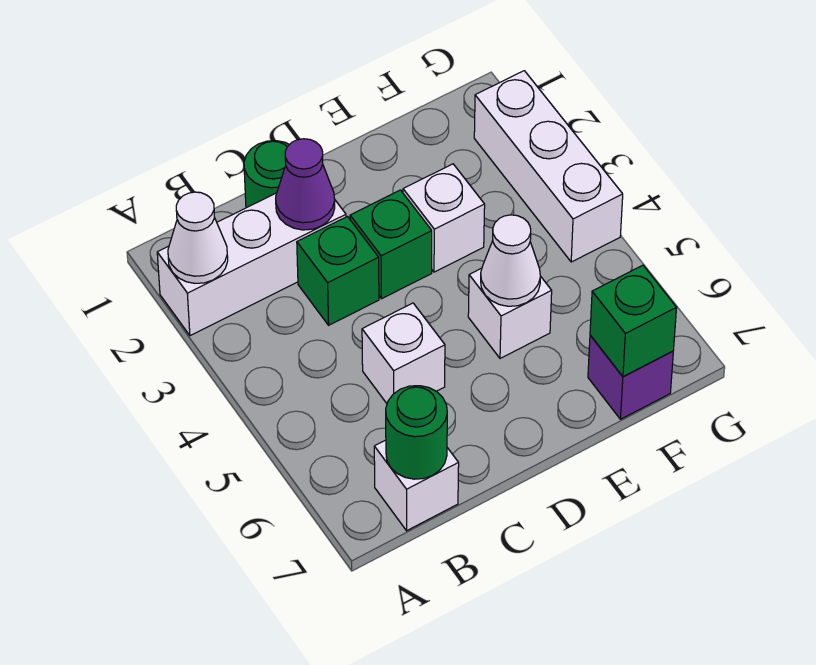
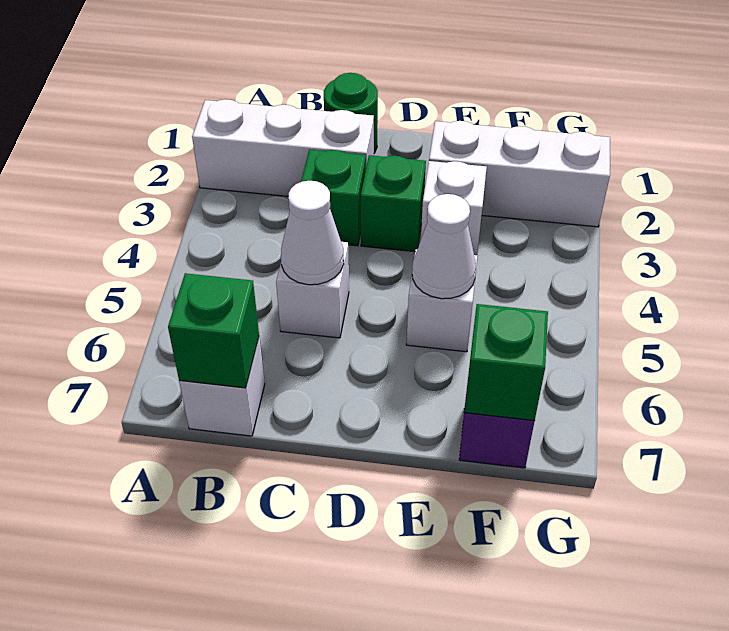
white 1x1 cone [168,192,228,283] -> white 1x1 cone moved to [281,181,344,285]
green 1x1 round brick [386,386,447,479] -> green 1x1 brick [168,273,259,388]
purple 1x1 cone [276,139,335,230] -> none
white 1x3 brick [474,71,623,262] -> white 1x3 brick turned to [429,121,610,227]

